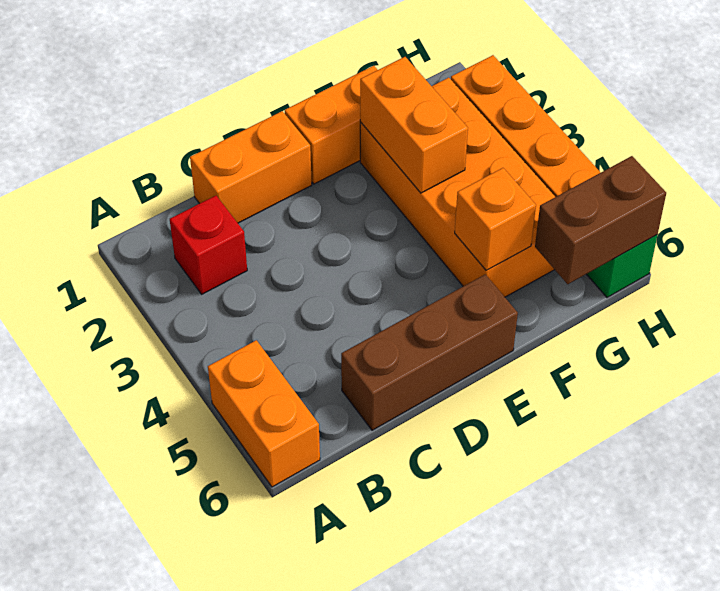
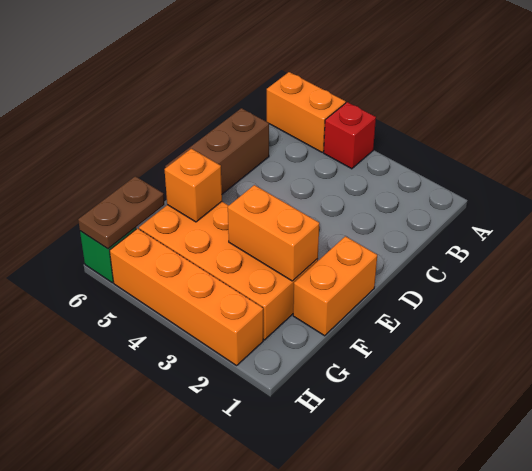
red 1x1 brick [170,196,247,294] -> red 1x1 brick moved to [324,102,376,169]
orange 1x2 brick [190,111,312,223] -> none
brown 1x2 brick [535,156,666,284] -> brown 1x2 plate [78,176,164,249]

